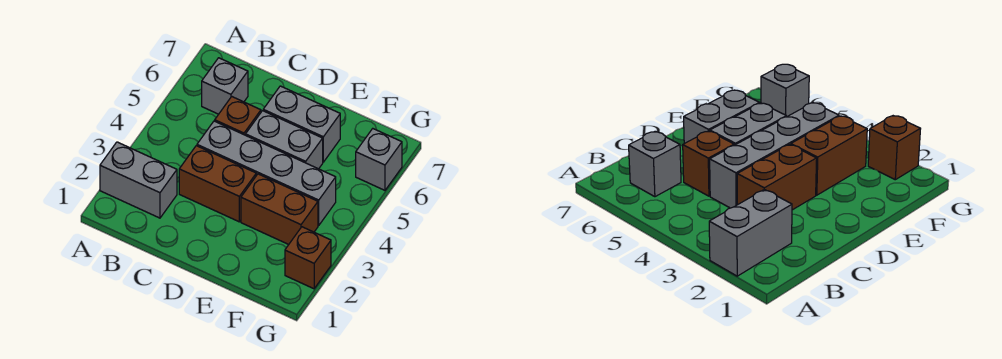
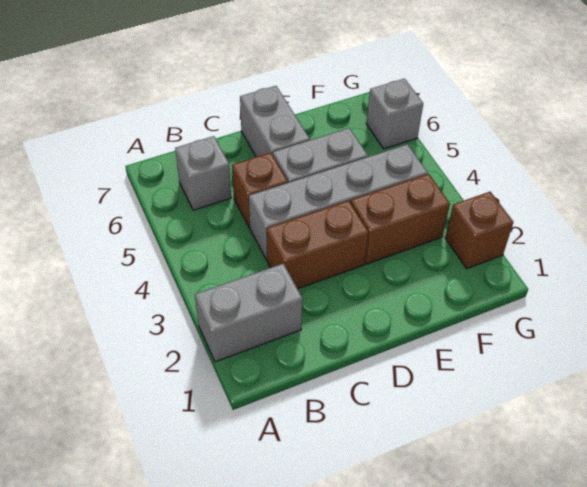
grey 1x2 brick [263,86,340,162] -> grey 1x2 brick turned to [240,86,310,157]

